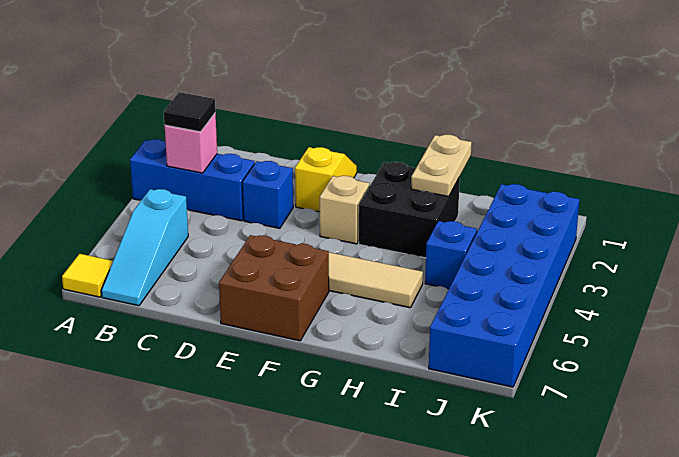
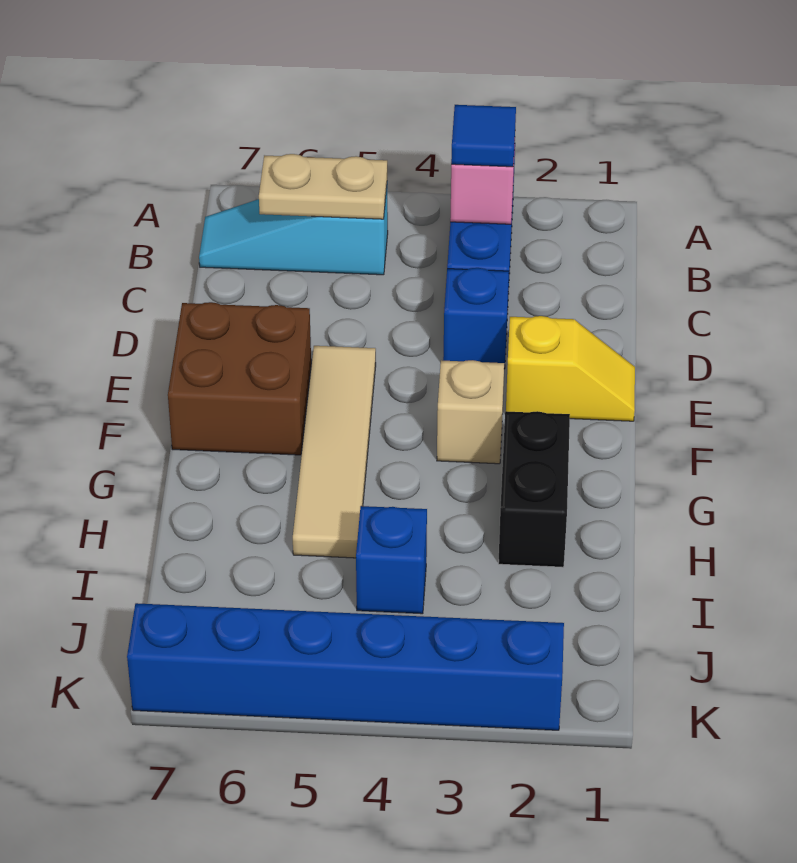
yellow 1x1 tile [62,254,113,297] -> none
black 1x1 tile [164,92,215,132] -> blue 1x1 tile [451,105,516,167]
black 2x2 brick [359,162,460,258] -> black 1x2 brick [498,411,570,567]
tan 1x2 plate [411,135,472,197] -> tan 1x2 plate moved to [259,154,387,219]
blue 2x6 brick [429,184,579,387] -> blue 1x6 brick [127,603,564,730]

